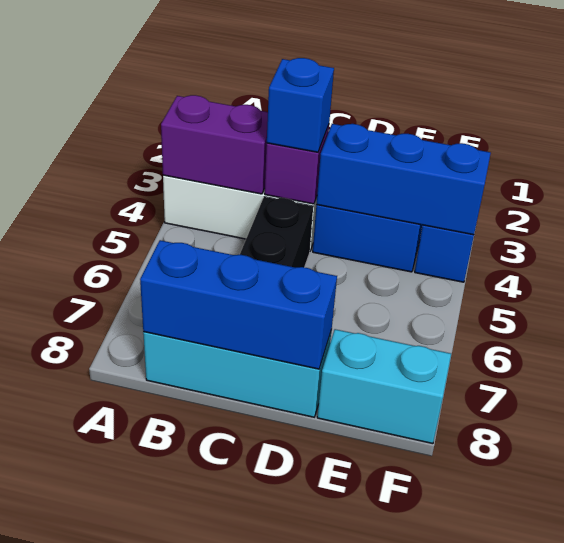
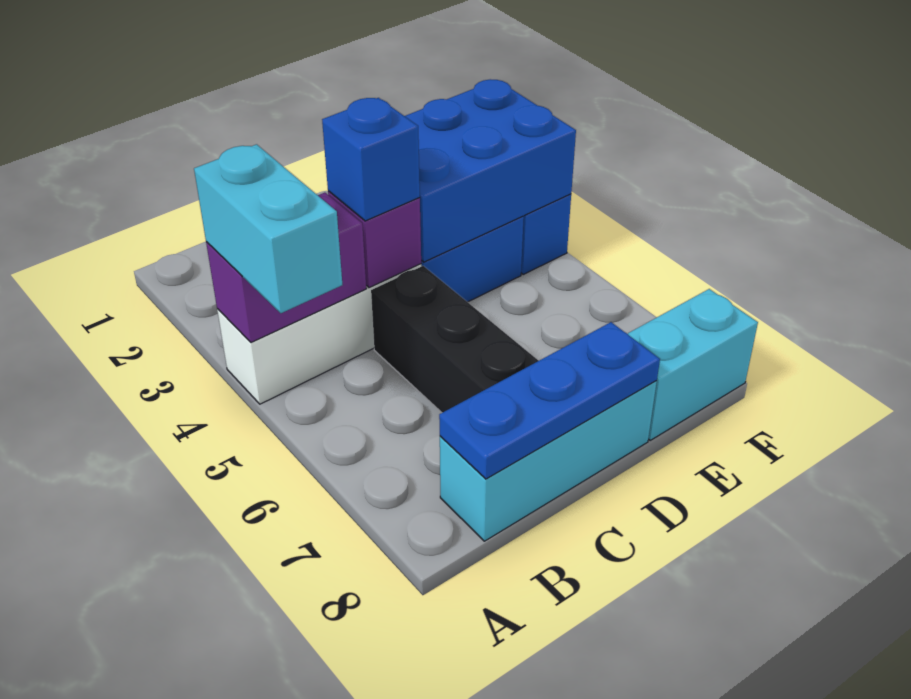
none -> cyan 1x2 brick [194,144,342,313]
blue 1x3 brick [140,240,337,369] -> blue 1x3 plate [439,322,660,479]
blue 1x3 brick [316,124,491,235] -> blue 2x3 brick [405,79,576,262]

